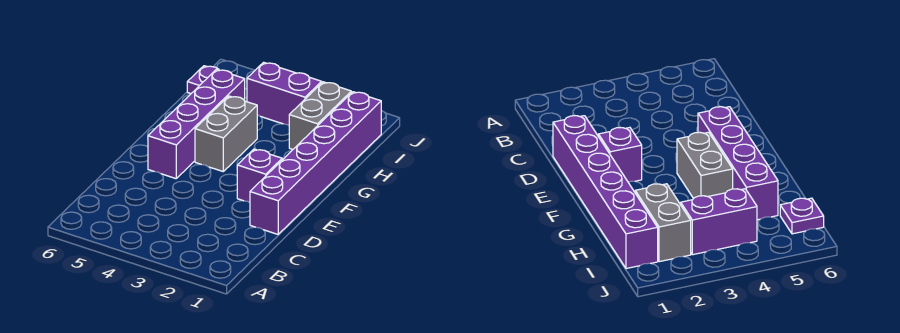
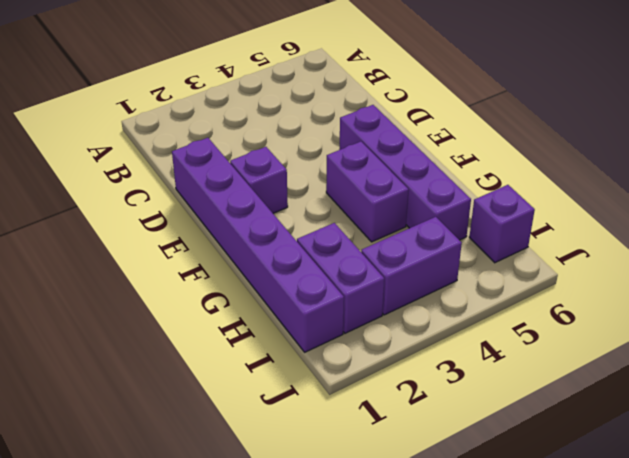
grey 1x2 brick [195,96,257,171] -> purple 1x2 brick [326,142,409,242]
grey 1x2 brick [289,82,351,149] -> purple 1x2 brick [297,223,384,333]
purple 1x1 plate [187,66,219,94] -> purple 1x1 brick [469,185,535,263]

